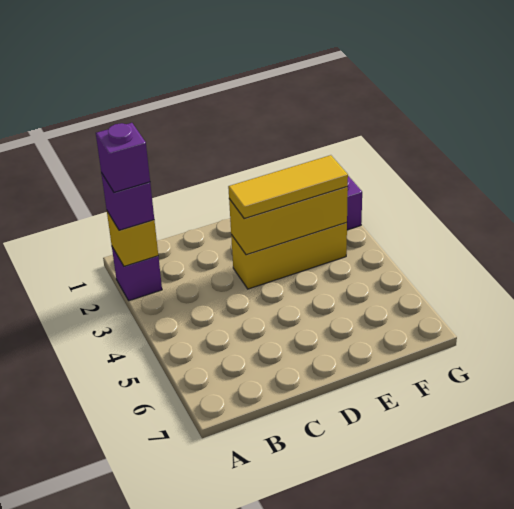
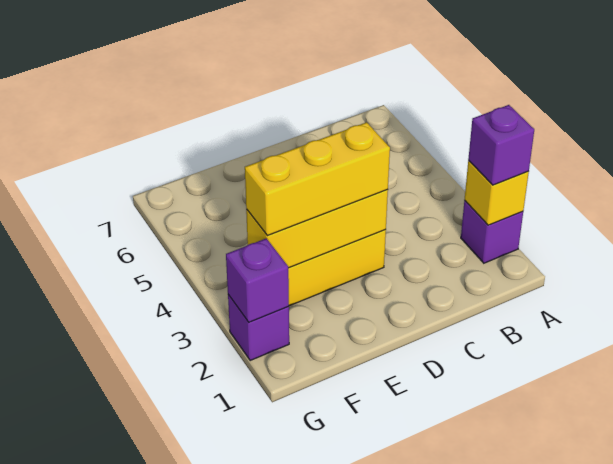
purple 1x1 brick [96,123,150,193] -> purple 1x1 brick moved to [226,238,289,322]
yellow 1x3 tile [228,155,348,219] -> yellow 1x3 brick [245,122,390,236]

